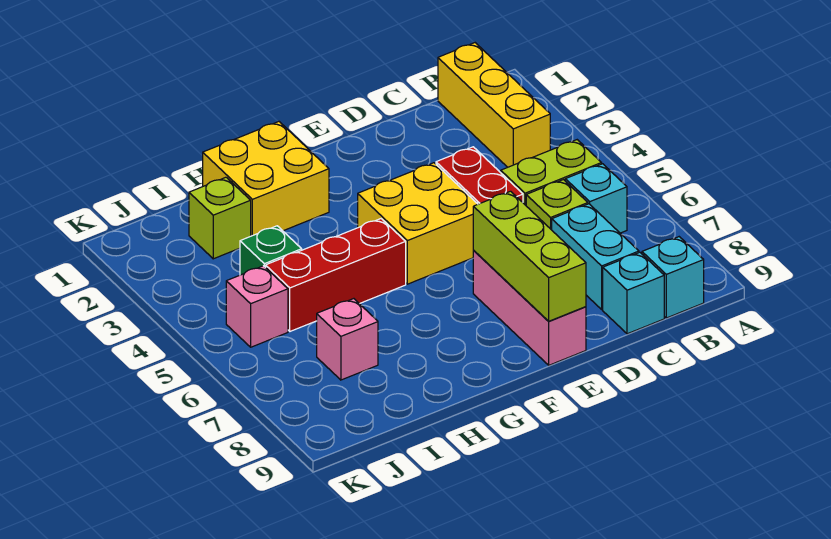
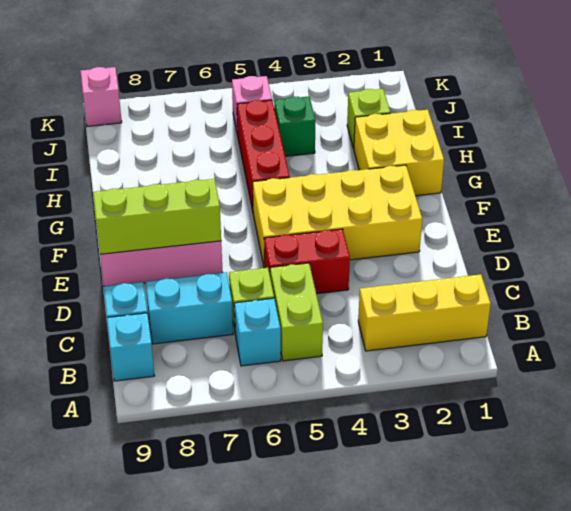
yellow 2x2 brick [358,163,478,284] -> yellow 2x4 brick [253,165,422,268]
pink 1x1 brick [317,299,378,380] -> pink 1x1 brick moved to [80,67,122,126]

